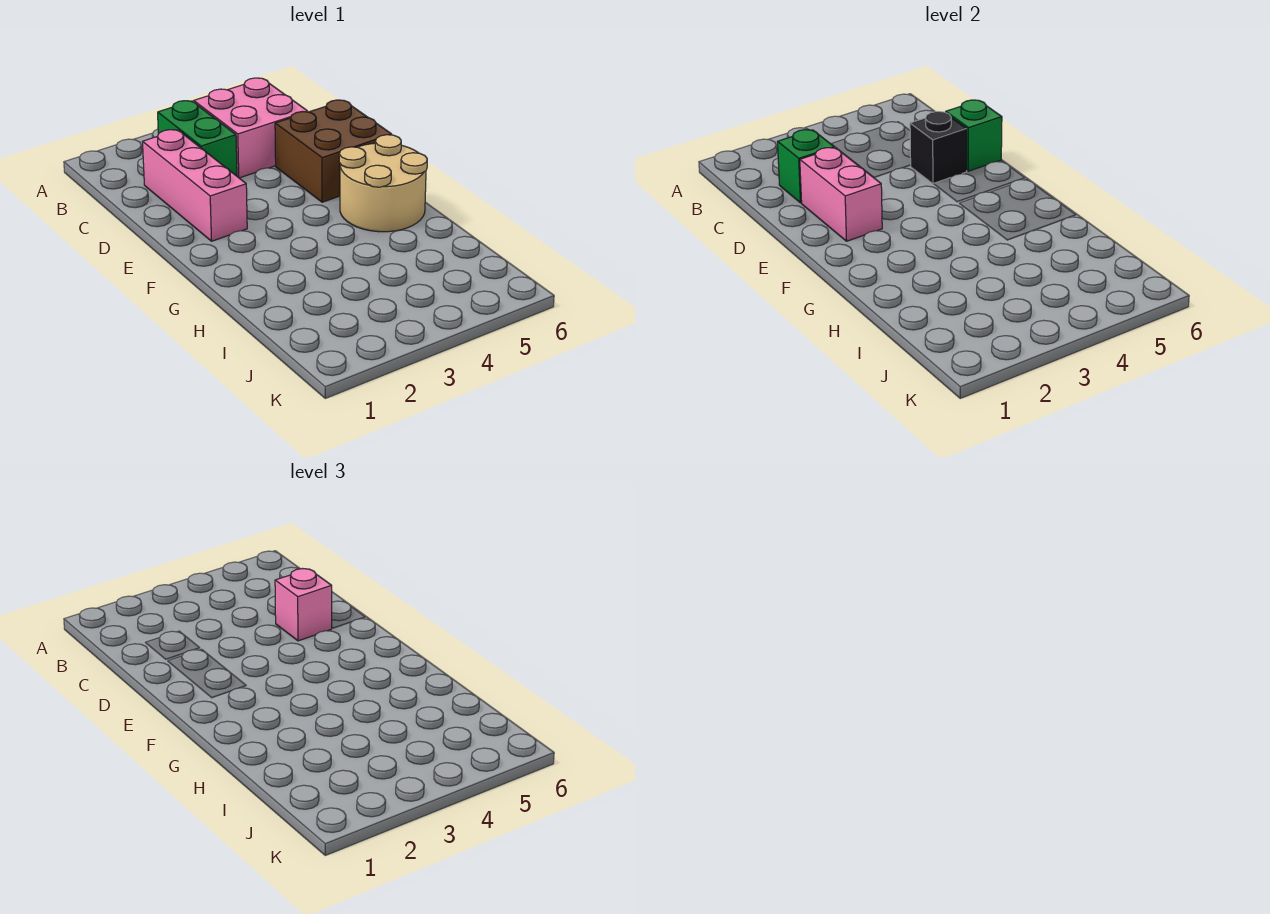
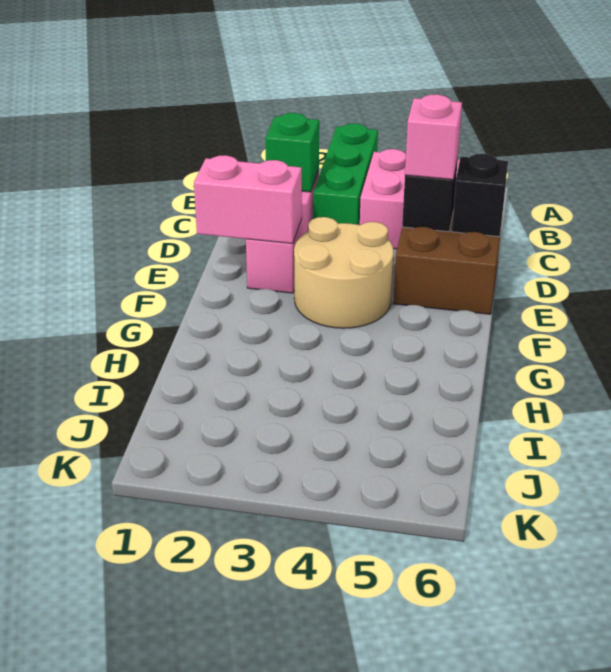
green 1x2 brick [158,101,237,176] -> green 1x3 brick [313,123,378,225]
pink 1x2 brick [800,148,882,241] -> pink 1x2 brick turned to [194,155,302,244]
green 1x1 brick [946,100,1002,171] -> black 1x1 brick [452,154,508,237]
tan 2x2 round brick [339,135,427,232] -> tan 2x2 round brick moved to [294,217,394,328]

